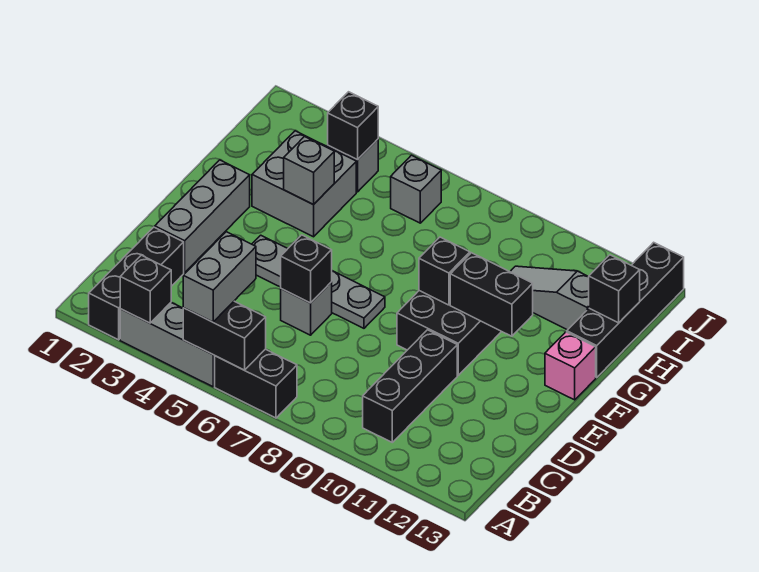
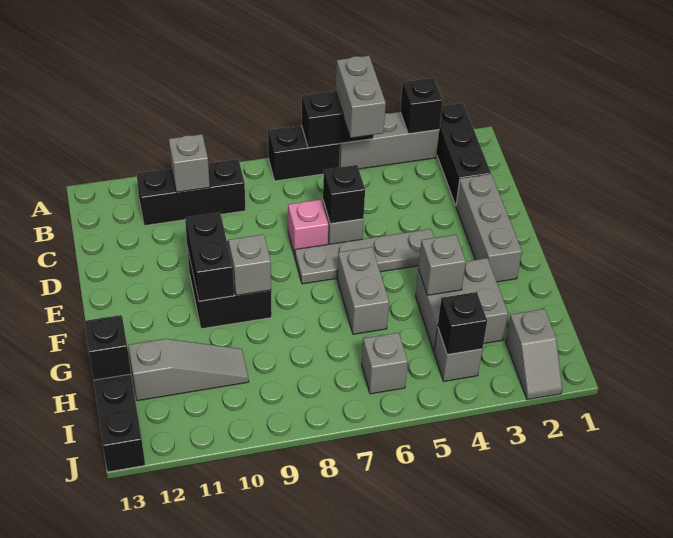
black 1x3 brick [363,330,457,442] -> black 1x3 brick turned to [137,159,246,226]
none -> grey 1x1 brick [169,134,210,192]
none -> grey 1x2 brick [337,247,389,334]
black 1x1 brick [419,237,470,305] -> grey 1x1 brick [228,234,271,295]
black 1x2 brick [450,253,533,336] -> black 1x2 brick turned to [185,212,234,301]
pink 1x1 brick [545,332,596,400] -> pink 1x1 brick moved to [288,200,328,256]
none -> grey 1x2 slope [505,309,563,400]

